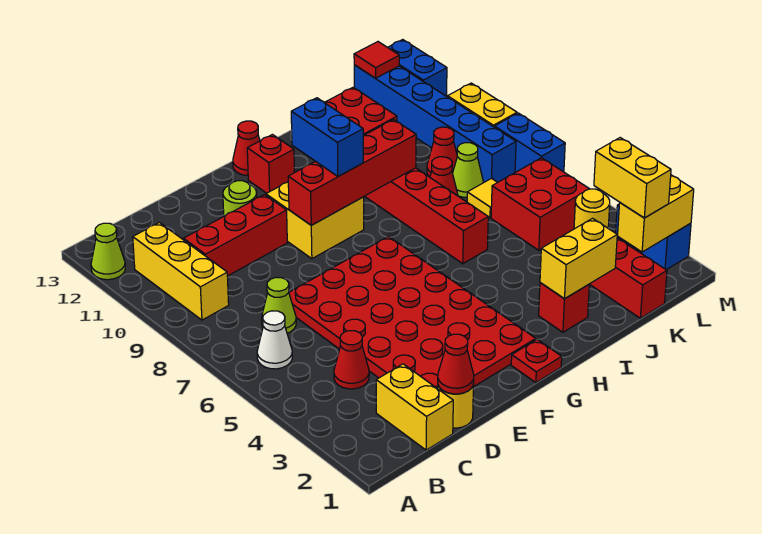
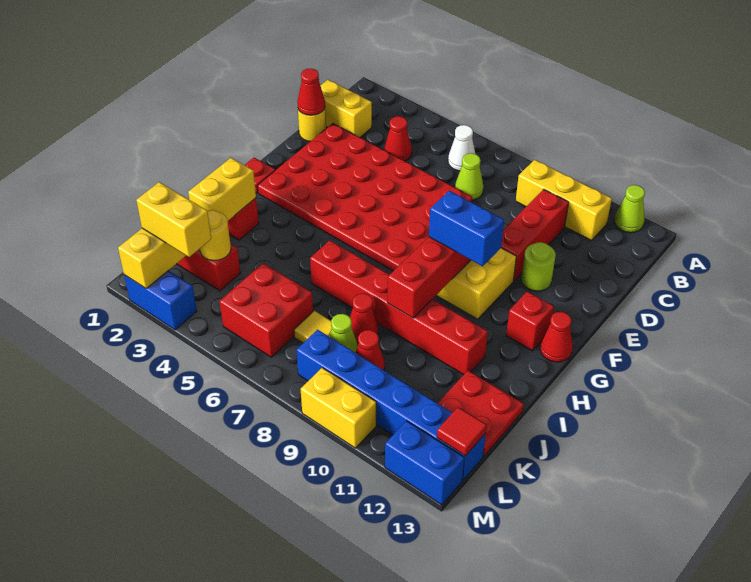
blue 1x2 brick [495,113,565,172] -> none

